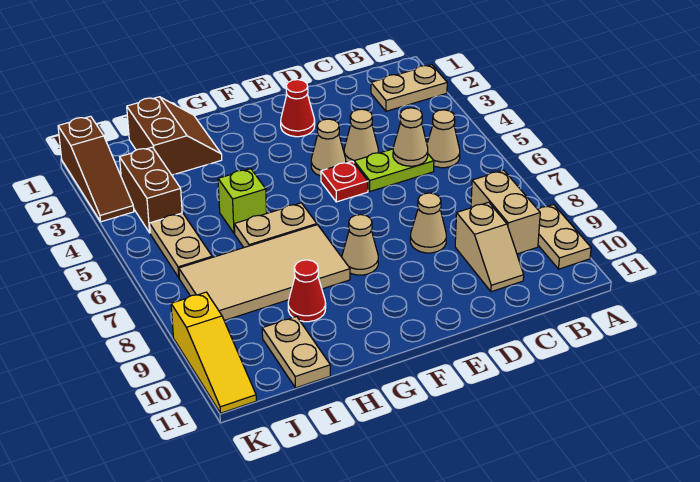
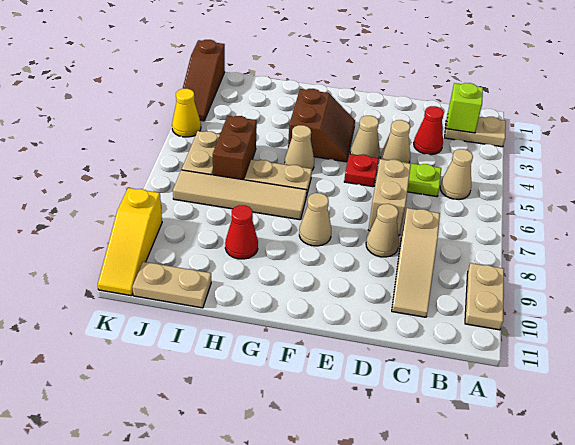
tan 1x2 brick [471,170,540,254] -> tan 1x2 brick moved to [368,159,411,236]
tan 1x1 cone [393,108,428,166] -> tan 1x1 cone moved to [285,125,314,170]
tan 1x2 slope [455,202,524,292] -> tan 1x3 slope [392,208,440,317]
red 1x1 cone [281,80,315,137] -> red 1x1 cone moved to [414,106,444,155]
tan 2x4 tile [179,225,350,321] -> tan 1x4 tile [173,170,307,220]
brown 2x2 slope [127,97,222,175] -> brown 2x2 slope moved to [288,89,355,162]
lime 1x1 brick [218,169,267,234] -> lime 1x1 brick moved to [447,83,483,133]
tan 1x2 plate [262,316,330,388] -> tan 1x2 plate turned to [132,262,211,308]
brown 1x2 brick [120,147,182,233] -> brown 1x2 brick moved to [213,116,257,180]
none -> yellow 1x1 cone [172,89,201,137]

